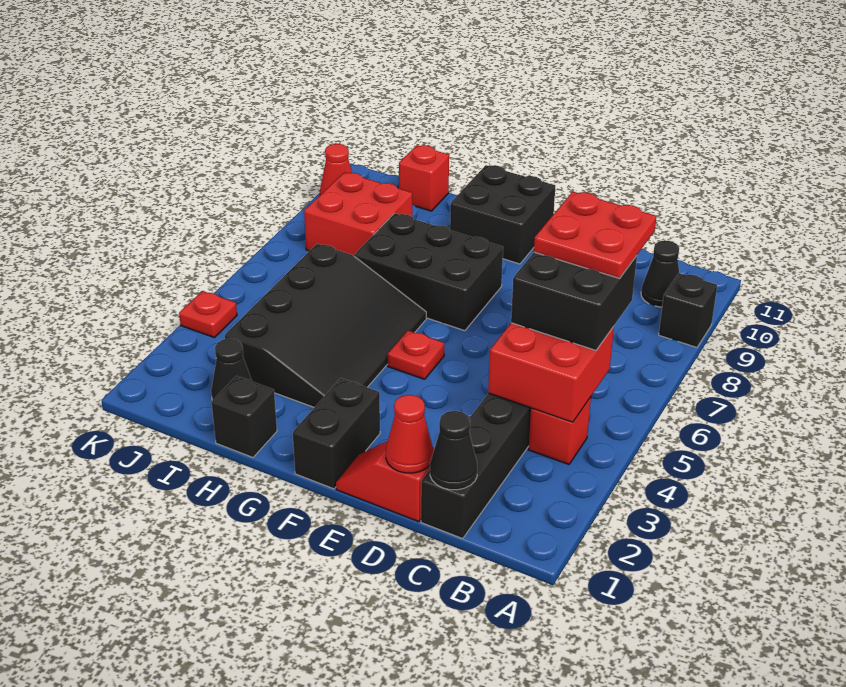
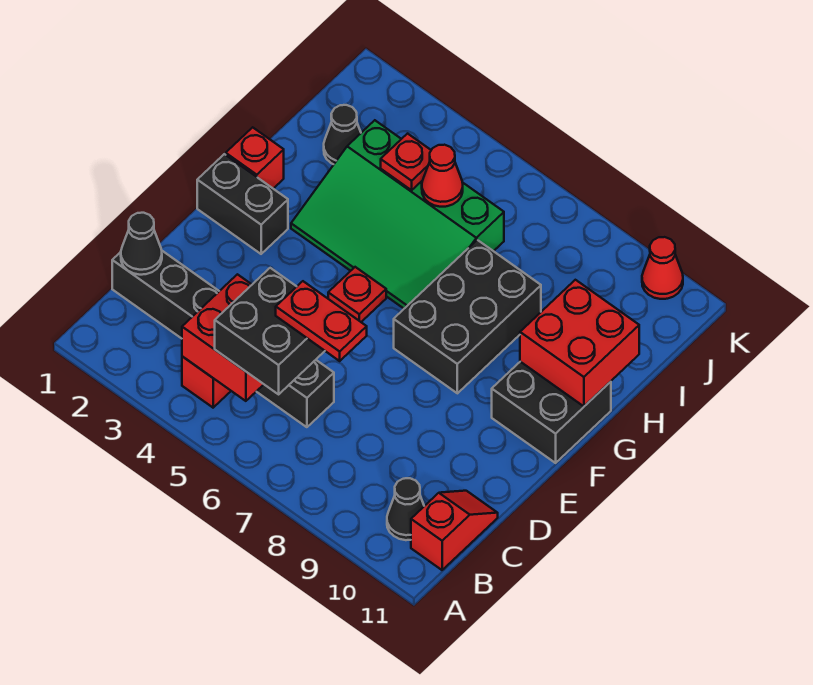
black 1x1 brick [659,273,717,347] -> none
red 2x2 plate [534,192,656,278] -> red 1x2 plate [276,281,367,361]
red 1x2 slope [336,441,434,522] -> red 1x2 slope moved to [411,491,498,570]
red 1x1 cone [386,395,433,473] -> red 1x1 cone moved to [422,145,463,207]
black 3x4 slope [225,244,426,407] -> green 3x4 slope [291,120,504,308]
black 1x1 brick [211,376,277,457] -> none
red 2x2 brick [304,172,412,256] -> red 2x2 brick moved to [520,280,639,406]
red 1x1 brick [399,145,449,211] -> red 1x1 brick moved to [226,127,284,189]
red 1x1 plate [179,291,237,337] -> red 1x1 plate moved to [381,134,431,190]

